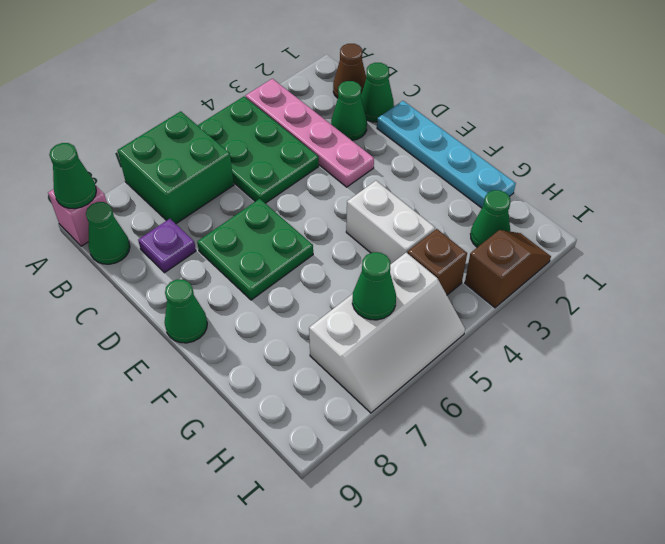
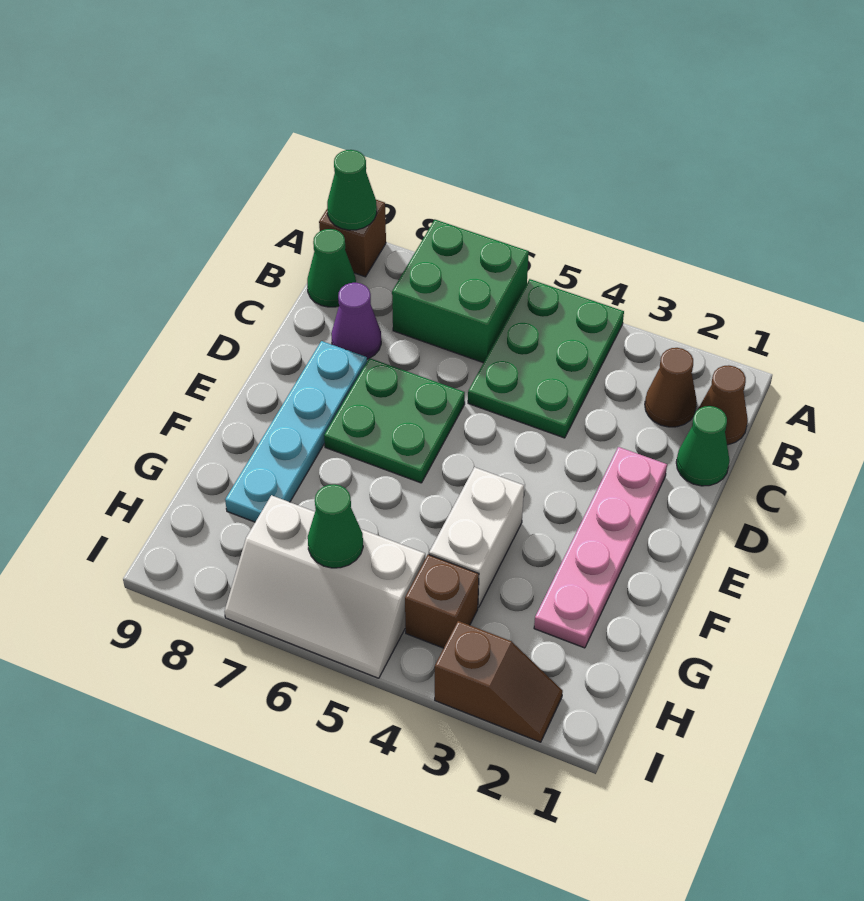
pink 1x4 plate [246,79,374,187] -> pink 1x4 plate moved to [534,447,667,648]
pink 1x1 brick [48,186,107,246] -> brown 1x1 brick [319,200,386,277]
none -> brown 1x1 cone [645,348,697,427]
green 1x1 cone [331,81,367,140] -> none
purple 1x1 plate [138,219,196,273] -> purple 1x1 cone [331,283,381,359]
cyan 1x4 plate [377,101,516,208] -> cyan 1x4 plate moved to [225,341,367,522]
green 1x1 cone [165,279,207,343] -> none
green 1x1 cone [471,190,511,247] -> none

